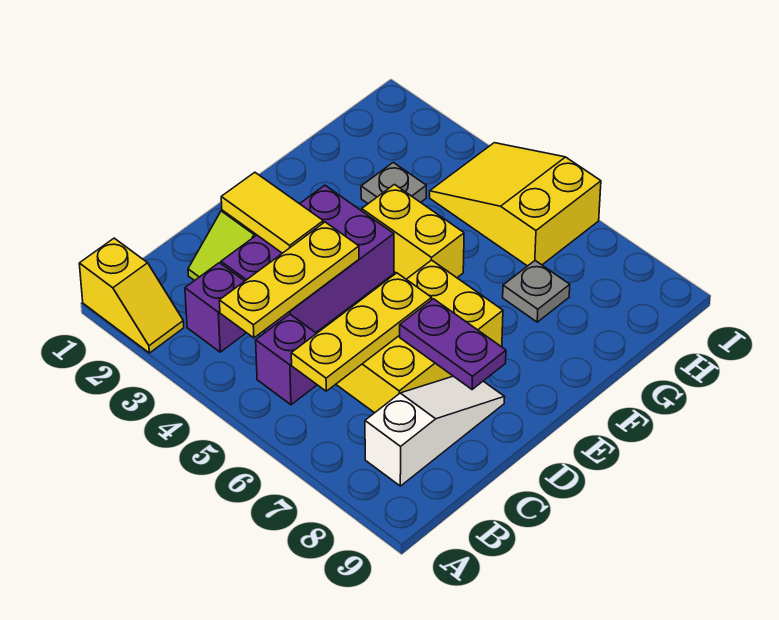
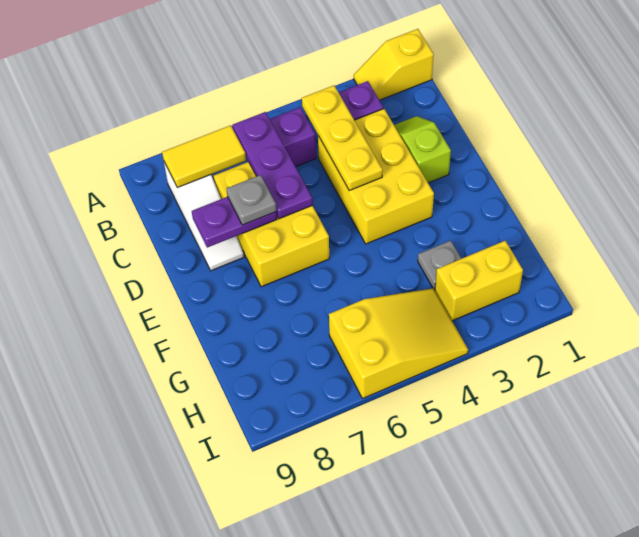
yellow 1x3 plate [291,273,432,391] -> purple 1x3 plate [233,112,312,219]
purple 2x3 brick [221,185,394,333] -> yellow 2x3 brick [318,109,434,244]
yellow 1x2 tile [221,172,323,253] -> yellow 1x2 tile moved to [162,125,246,188]
yellow 1x2 brick [362,185,464,279] -> yellow 1x2 brick moved to [435,241,523,321]
grey 1x1 plate [503,261,570,322] -> grey 1x1 plate moved to [227,175,276,225]

